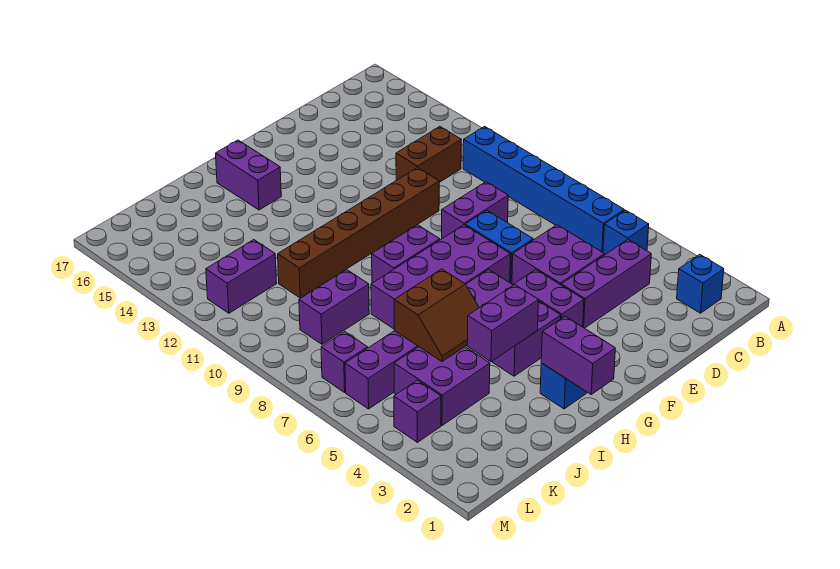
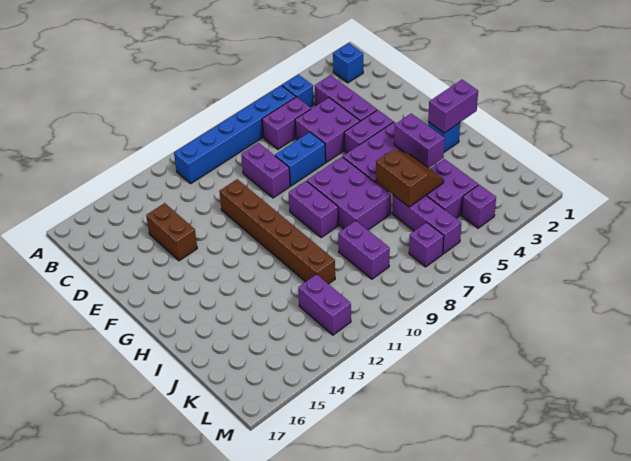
brown 1x2 brick [396,127,461,182] -> brown 1x2 brick moved to [146,203,197,261]
purple 2x4 brick [371,225,510,329] -> purple 2x3 brick [307,157,391,230]
purple 1x2 brick [216,140,281,210] -> purple 1x2 brick moved to [262,97,311,149]

